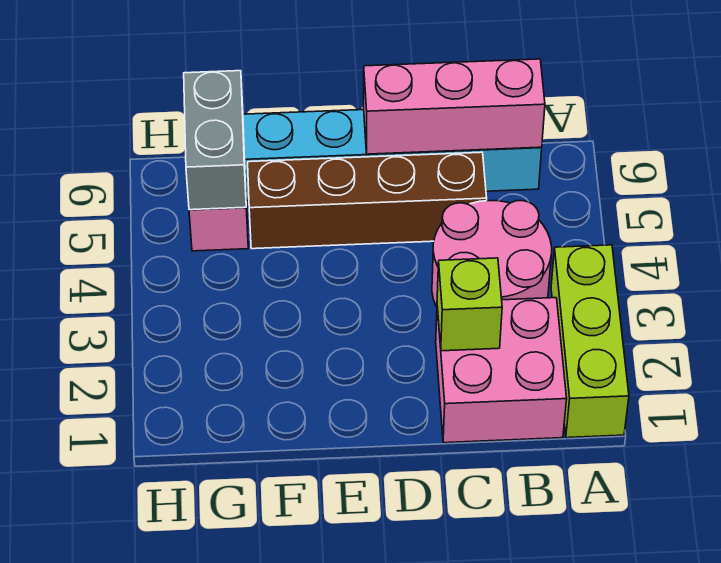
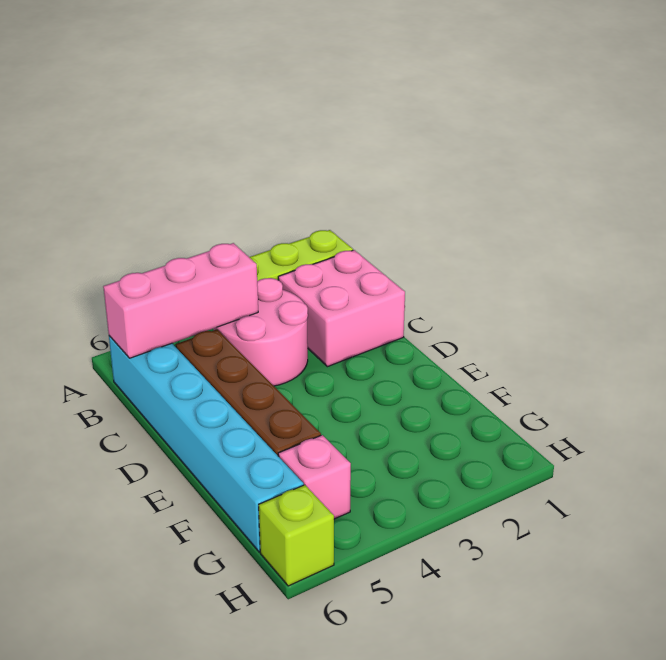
pink 1x3 brick [364,59,545,154] -> pink 1x3 brick turned to [103,243,258,358]
lime 1x1 brick [437,258,502,351] -> lime 1x1 brick moved to [259,485,334,586]
grey 1x2 brick [184,71,246,210] -> none

